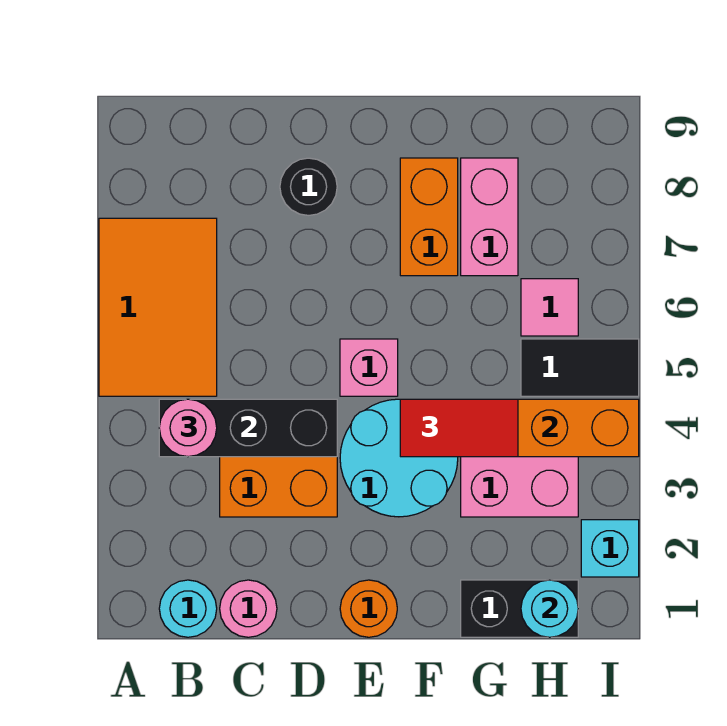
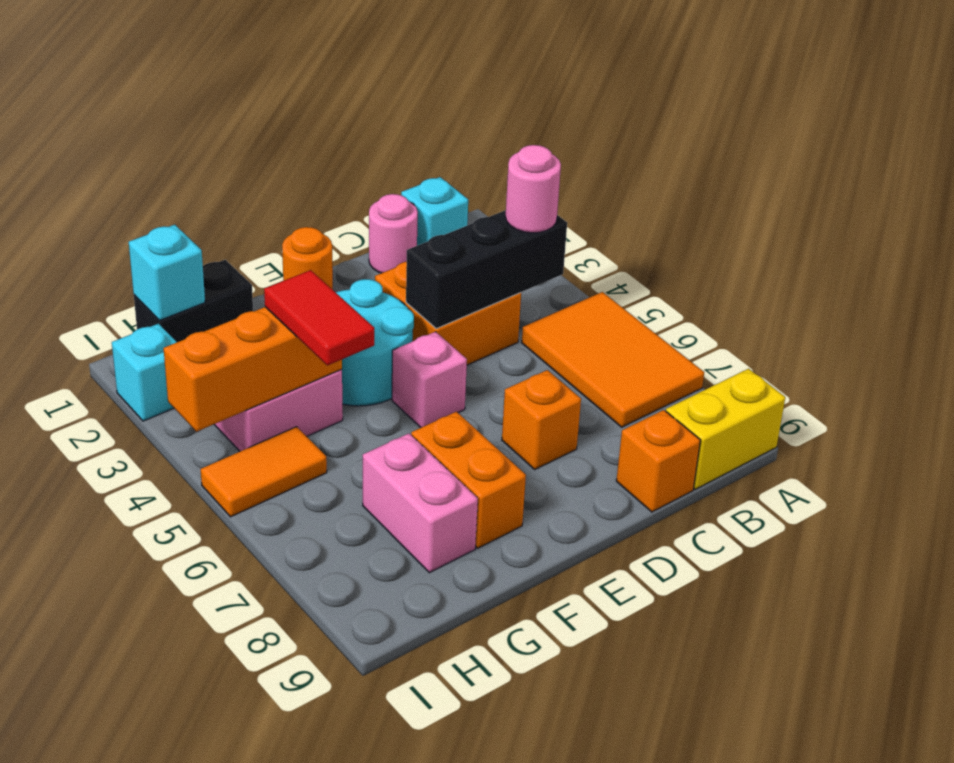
none -> yellow 1x2 brick [666,369,785,489]
cyan 1x1 round brick [159,580,217,637] -> cyan 1x1 brick [401,177,468,246]
none -> orange 1x1 brick [616,410,700,512]
none -> orange 1x1 brick [502,370,581,469]
black 1x1 round brick [280,158,337,215] -> none
red 1x2 tile [400,399,518,457] -> red 1x2 tile turned to [264,270,374,365]
cyan 1x1 round brick [521,580,578,637] -> cyan 1x1 brick [129,225,205,321]
black 1x2 tile [521,339,639,396] -> orange 1x2 tile [201,427,327,517]
pink 1x1 tile [521,279,578,336] -> none

